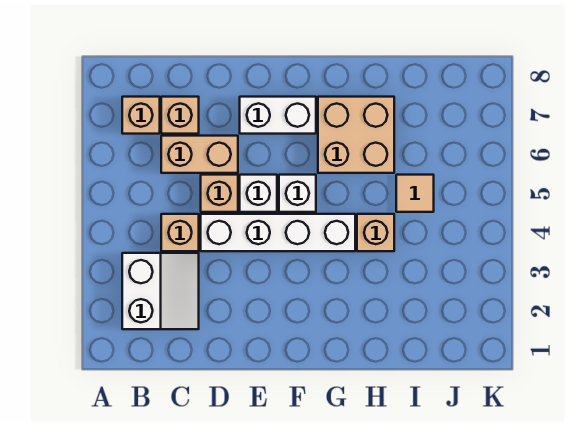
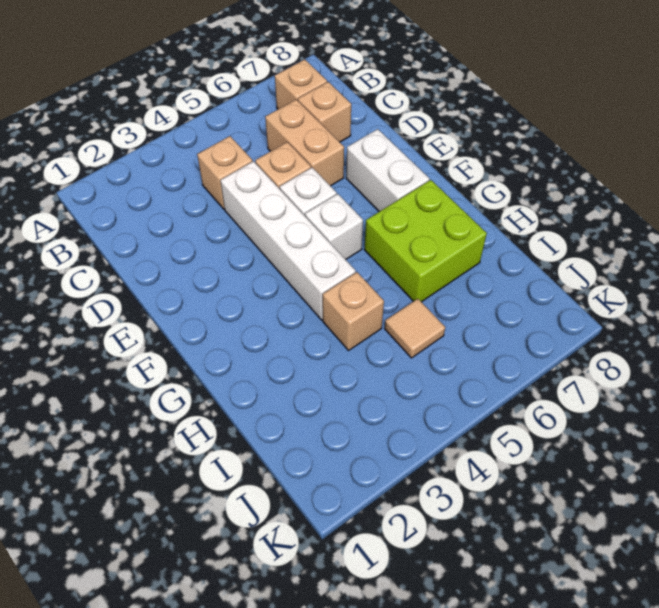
white 2x2 slope [122,253,199,329] -> none
tan 2x2 brick [318,97,394,173] -> lime 2x2 brick [364,180,487,302]

